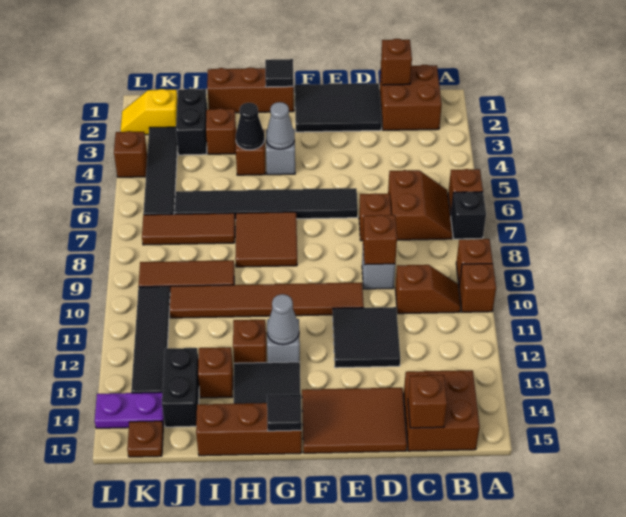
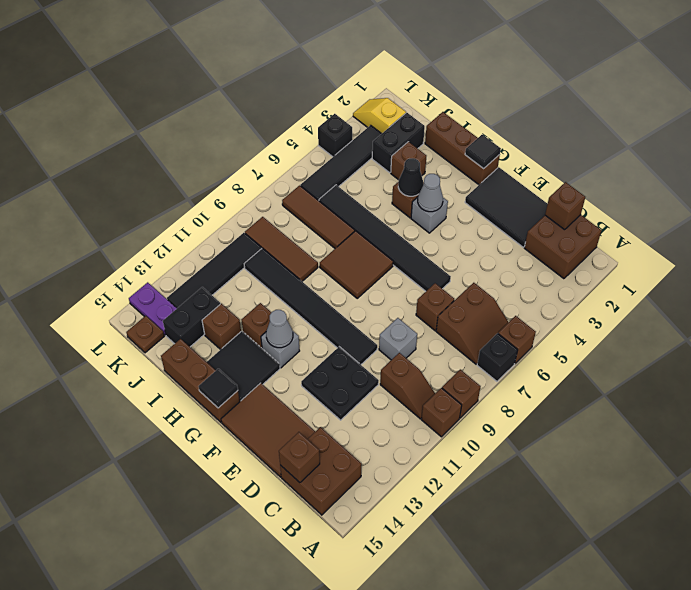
brown 1x1 brick [363,215,397,265] -> none
black 2x2 tile [333,307,400,368] -> black 2x2 plate [301,347,379,420]
brown 1x6 tile [170,282,364,318] -> black 1x6 tile [244,248,377,365]
brown 1x1 brick [114,131,147,177] -> black 1x1 brick [318,114,352,157]

